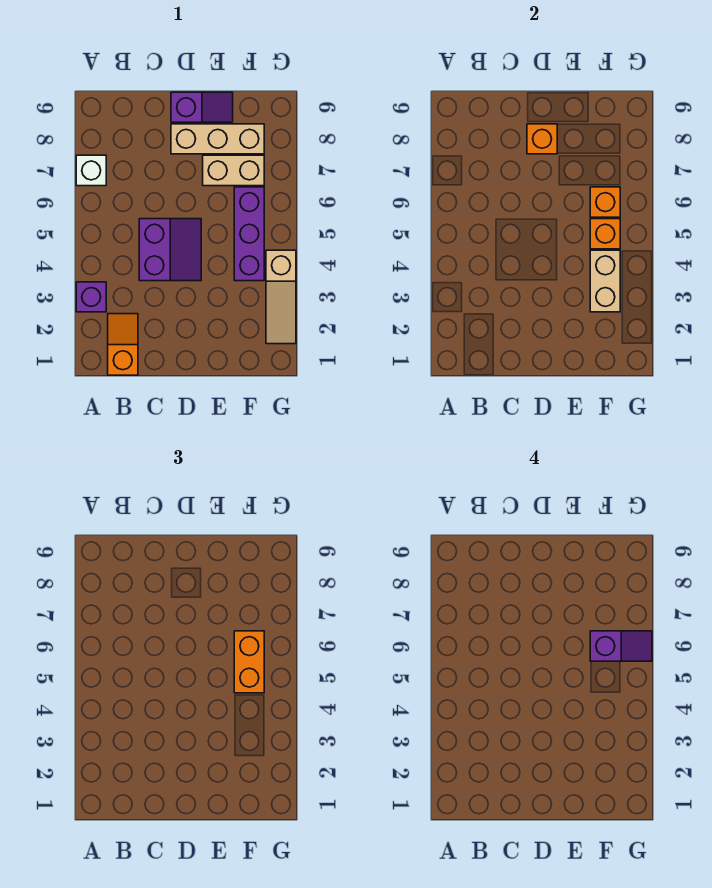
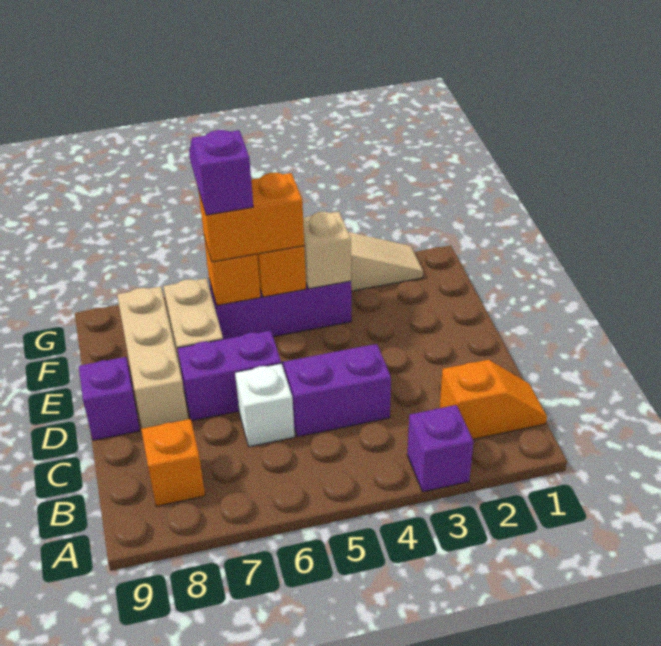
white 1x1 brick [76,155,106,186] -> white 1x1 brick moved to [235,363,295,447]
orange 1x2 slope [108,314,138,375] -> orange 1x2 slope turned to [440,360,547,439]
none -> purple 1x2 brick [177,331,281,421]
orange 1x1 brick [527,124,557,154] -> orange 1x1 brick moved to [141,419,205,506]
tan 1x2 brick [590,250,620,312] -> tan 1x1 brick [303,211,351,289]

